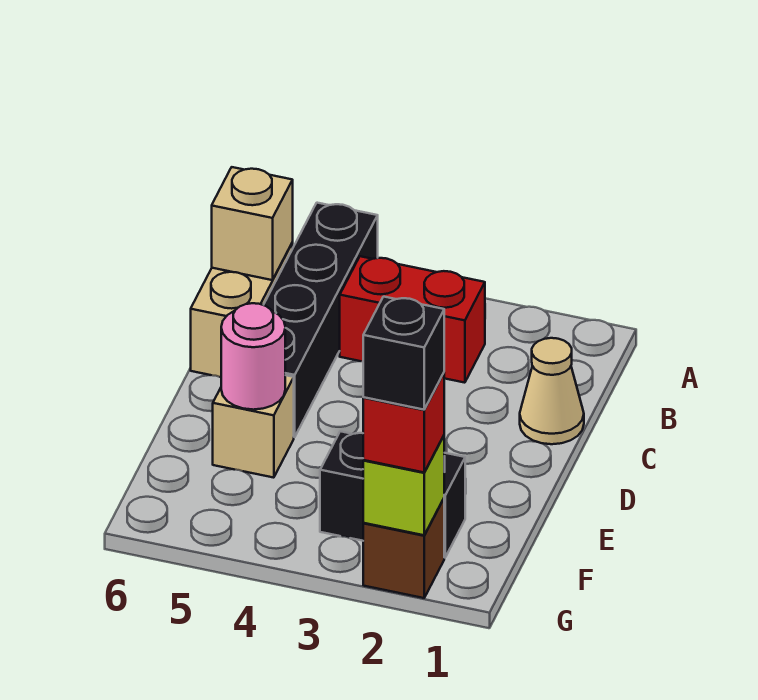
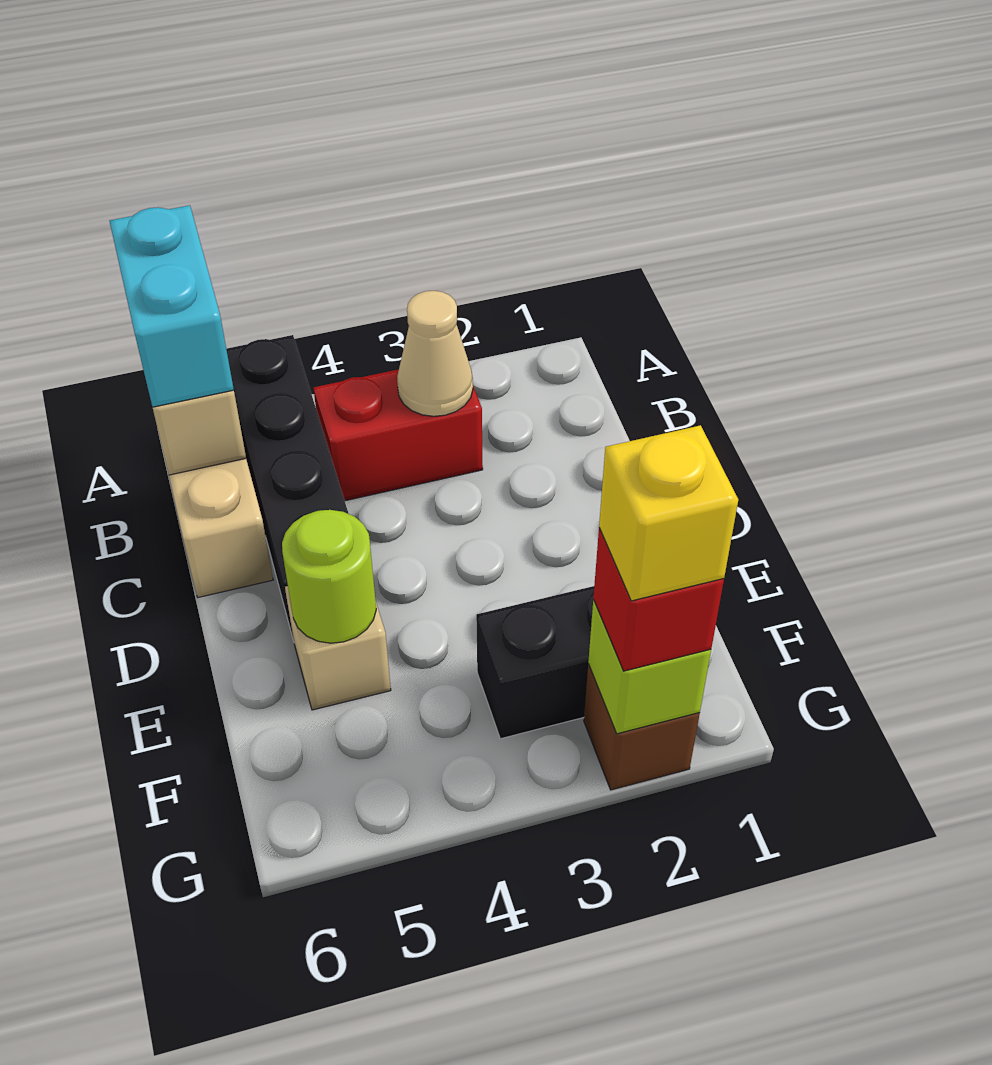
none -> cyan 1x2 brick [110,205,234,407]
tan 1x1 cone [520,338,584,444] -> tan 1x1 cone moved to [397,291,473,416]
pink 1x1 round brick [221,303,285,410] -> lime 1x1 round brick [282,510,376,643]
black 1x1 brick [363,297,444,410] -> yellow 1x1 brick [599,425,738,601]

